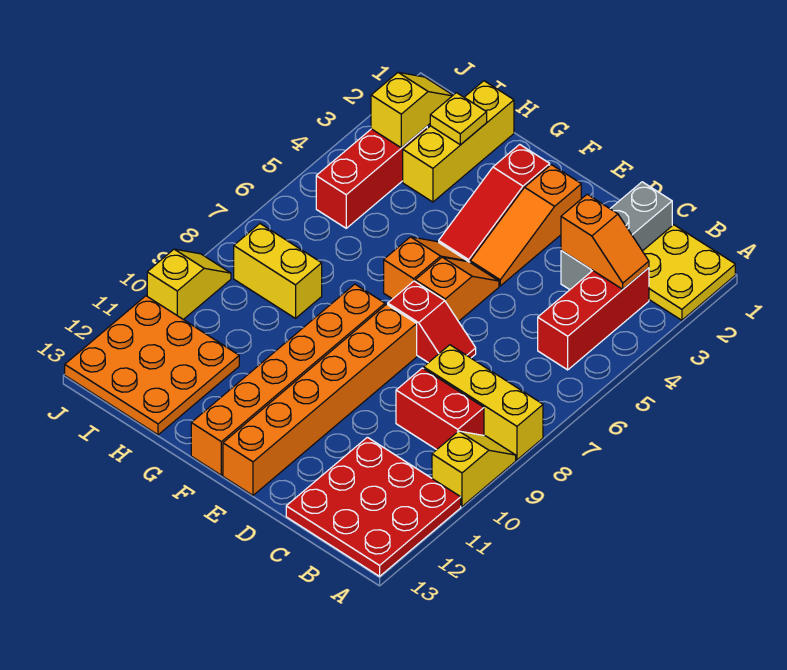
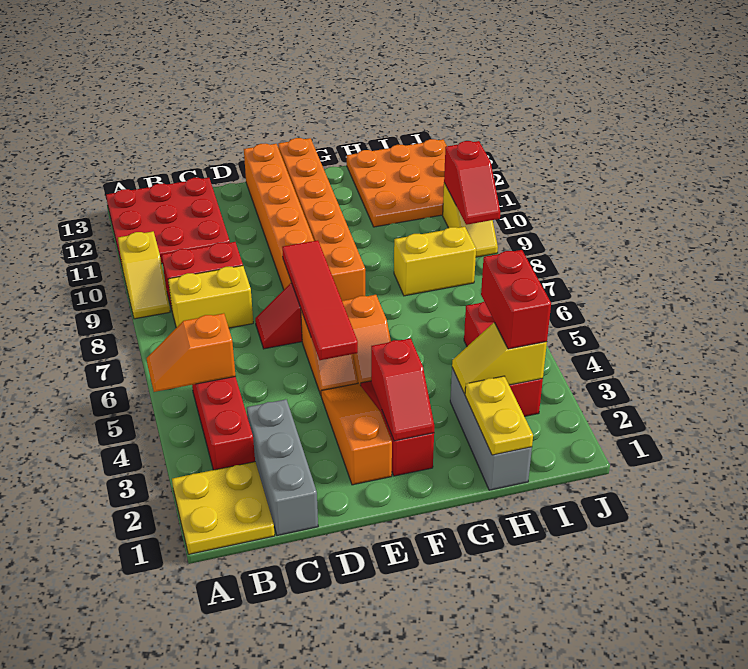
yellow 1x3 brick [424,345,543,460] -> yellow 1x2 brick [168,266,253,328]
orange 1x2 slope [561,194,649,289] -> orange 1x2 slope moved to [147,313,235,392]
none -> red 1x4 tile [282,240,358,360]
none -> red 1x2 slope [371,338,434,441]
yellow 1x3 brick [403,81,514,202] -> grey 1x3 brick [450,368,532,490]
yellow 1x1 plate [430,93,487,145] -> yellow 1x2 plate [465,376,533,455]
yellow 1x2 slope [371,72,453,148] -> yellow 1x2 slope turned to [452,322,547,394]
none -> red 1x2 brick [481,250,551,349]
none -> red 1x2 slope [444,141,500,225]

